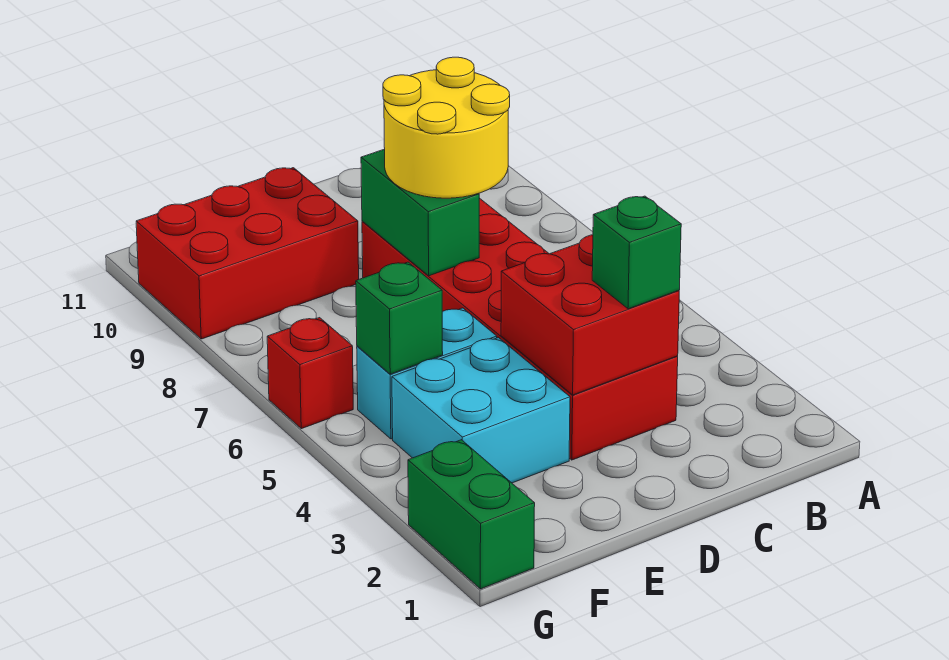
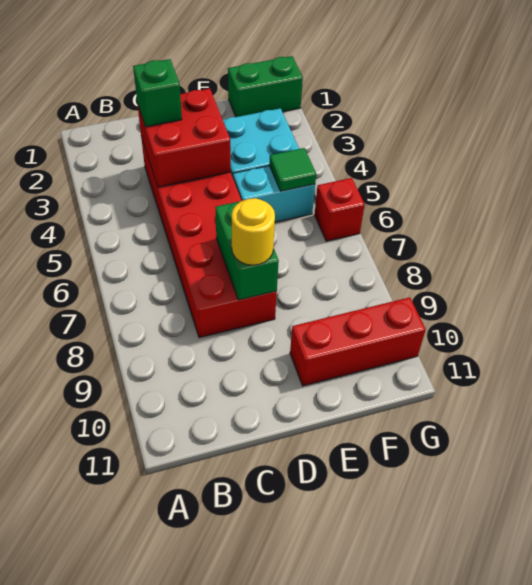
yellow 2x2 round brick [383,57,510,198] -> yellow 1x1 round brick [232,198,275,265]
red 2x3 brick [136,168,359,339] -> red 1x3 brick [290,297,426,386]
green 1x1 brick [356,262,443,374] -> green 1x1 tile [269,148,316,191]
green 1x2 brick [408,440,535,589] -> green 1x2 brick turned to [228,56,303,117]

